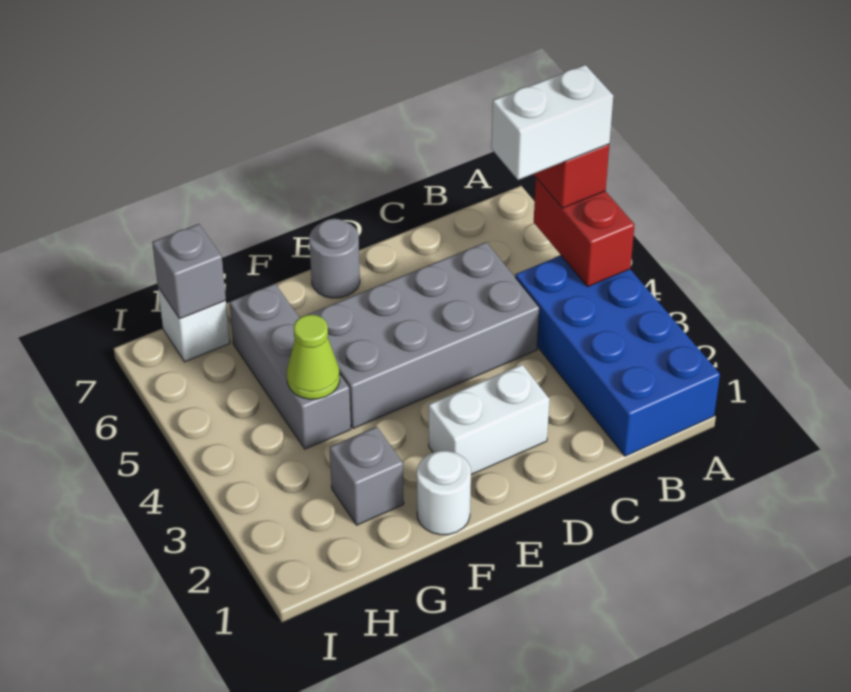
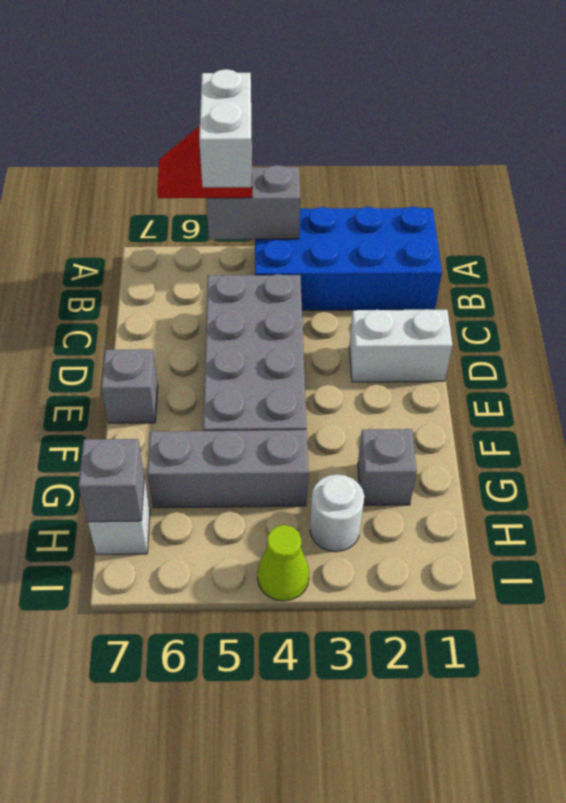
red 1x2 brick [534,178,635,287] -> grey 1x2 brick [206,165,300,239]
white 1x2 brick [429,365,550,475] -> white 1x2 brick turned to [349,309,452,382]
grey 1x1 round brick [309,219,360,298] -> grey 1x1 brick [101,349,158,423]
white 1x1 round brick [417,451,471,535] -> white 1x1 round brick moved to [310,474,364,552]
lime 1x1 cone [287,315,340,399] -> lime 1x1 cone moved to [257,525,309,601]

